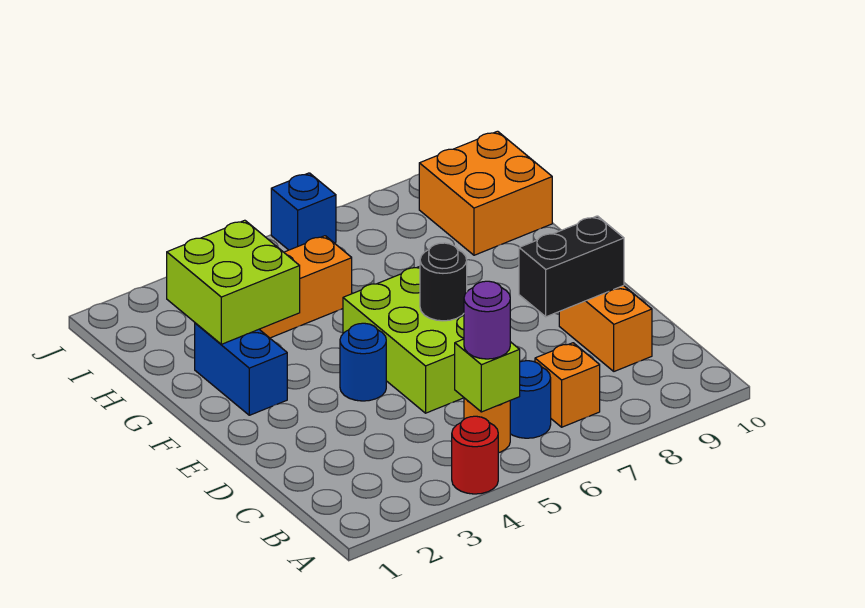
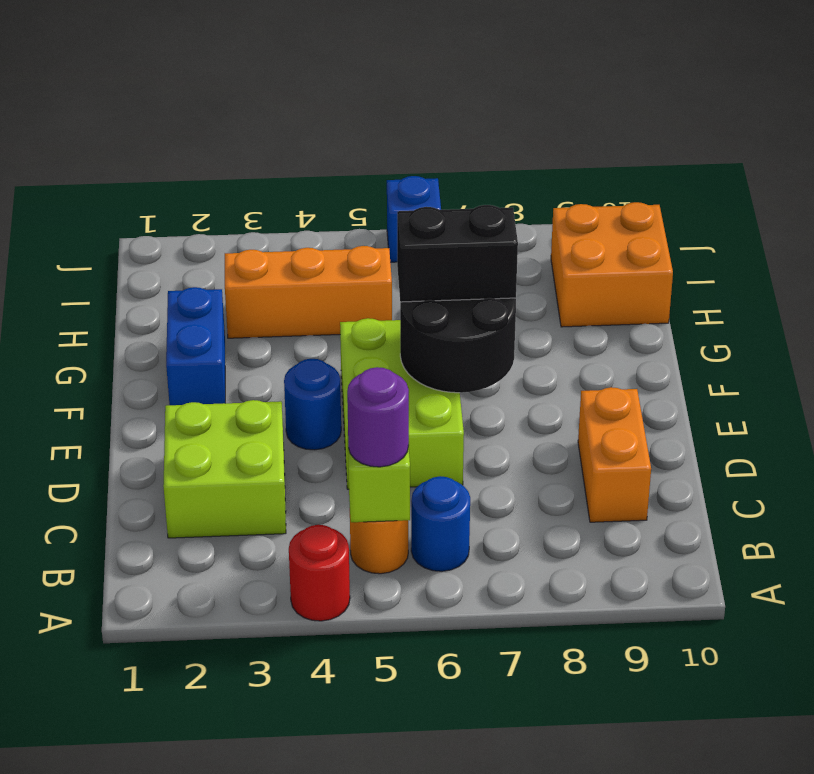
orange 1x1 brick [535,343,600,427] -> none
black 1x2 brick [519,216,624,317] -> black 1x2 brick moved to [397,205,518,302]
black 1x1 round brick [420,243,467,321] -> black 2x2 round brick [400,298,516,393]
lime 2x2 brick [167,220,300,344] -> lime 2x2 brick moved to [163,400,286,538]

